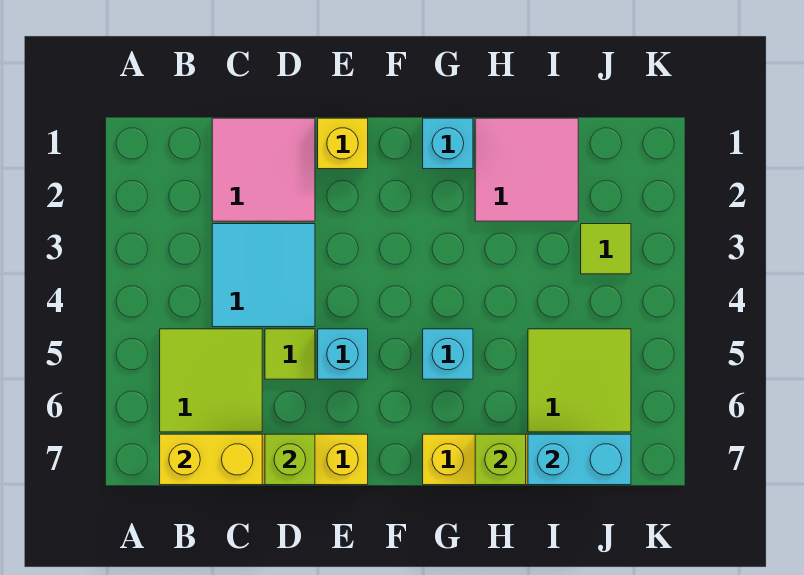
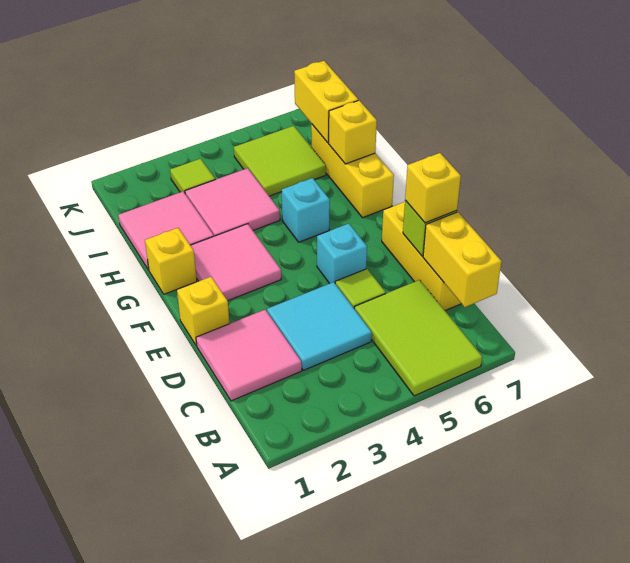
lime 2x2 tile [160,329,262,432] -> lime 2x3 tile [354,280,482,396]
none -> yellow 1x1 brick [405,153,461,223]
none -> pink 2x2 tile [190,224,281,301]
cyan 1x1 brick [423,118,473,169] -> yellow 1x1 brick [145,228,197,294]
none -> pink 2x2 tile [185,168,280,236]
lime 1x1 brick [475,434,526,485] -> yellow 1x1 brick [329,100,377,164]
cyan 1x2 brick [528,434,631,485] -> yellow 1x2 brick [294,61,358,143]

